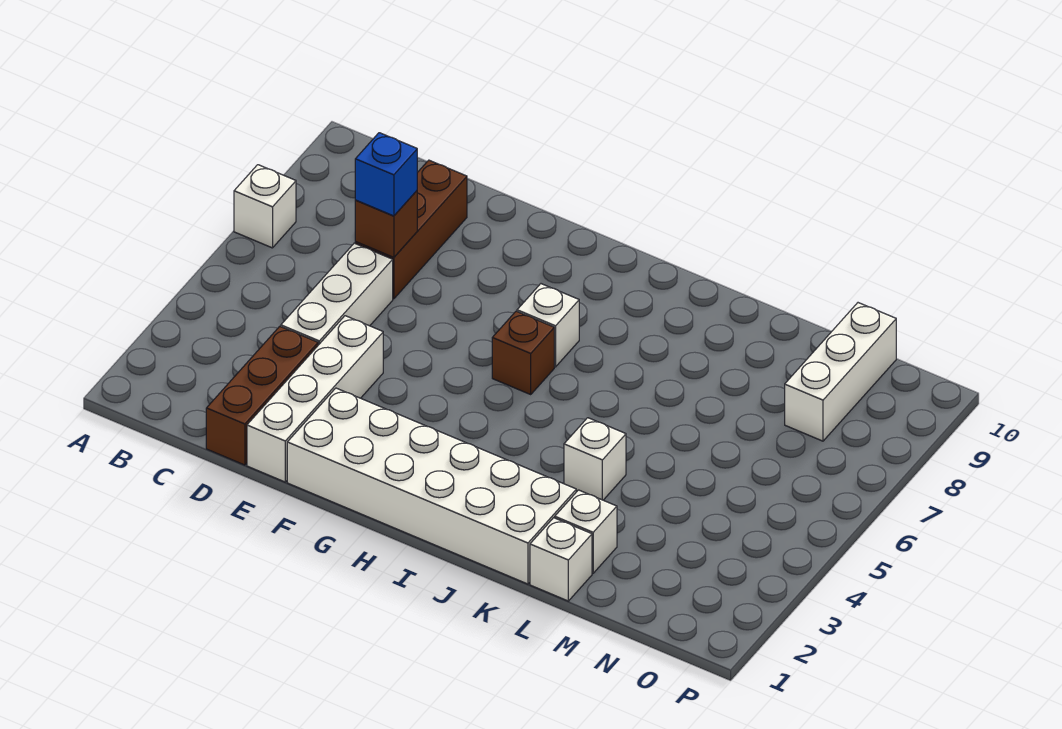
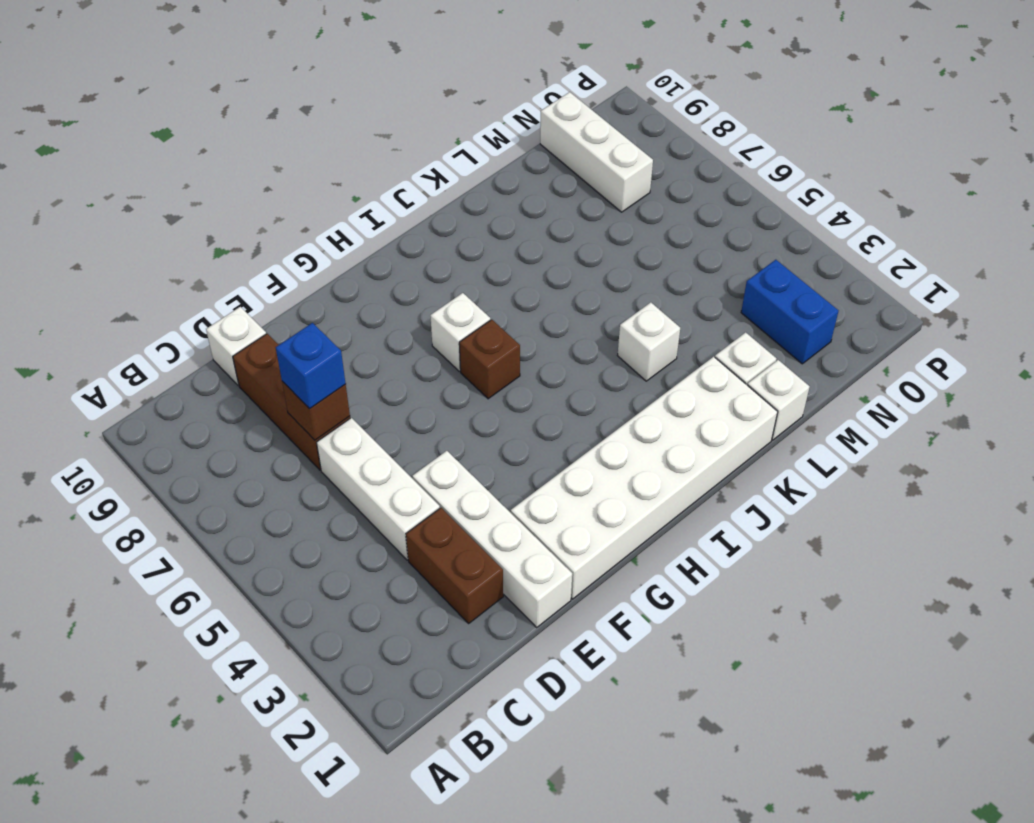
white 1x1 brick [234,165,296,248] -> white 1x1 brick moved to [206,307,266,386]
brown 1x3 brick [206,326,318,465] -> brown 1x2 brick [406,508,503,623]
none -> blue 1x2 brick [741,260,839,364]

